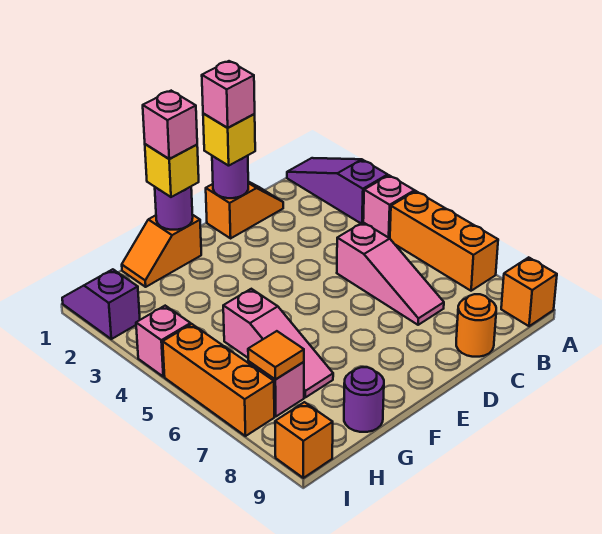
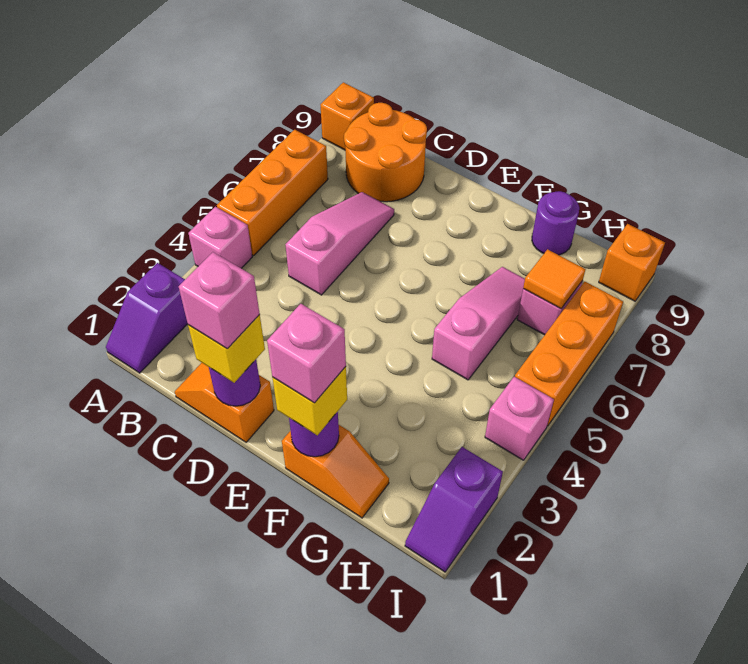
purple 1x3 slope [287,158,388,223] -> purple 1x2 slope [106,263,188,373]
orange 1x1 round brick [456,294,496,357] -> orange 2x2 round brick [344,103,427,202]

